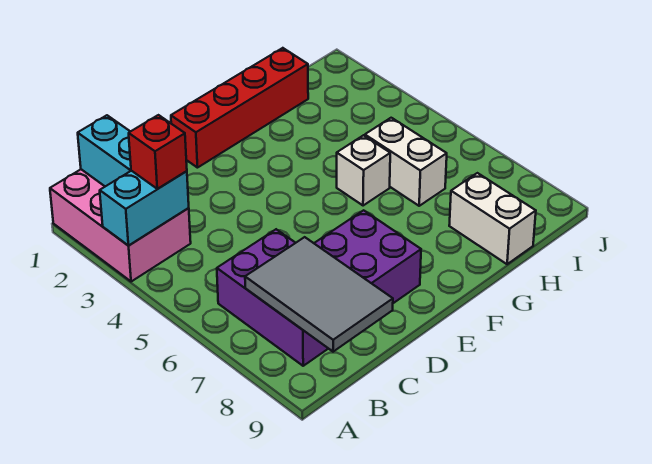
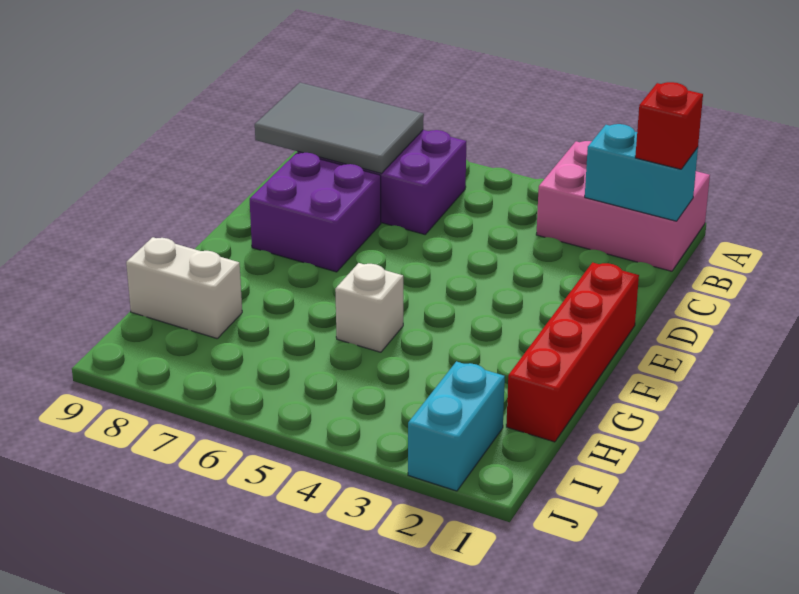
cyan 1x2 brick [100,171,189,246] -> cyan 1x2 brick moved to [408,361,505,491]
red 1x1 brick [129,115,187,189] -> red 1x1 brick moved to [635,82,703,169]
white 1x2 brick [365,118,447,206] -> none

